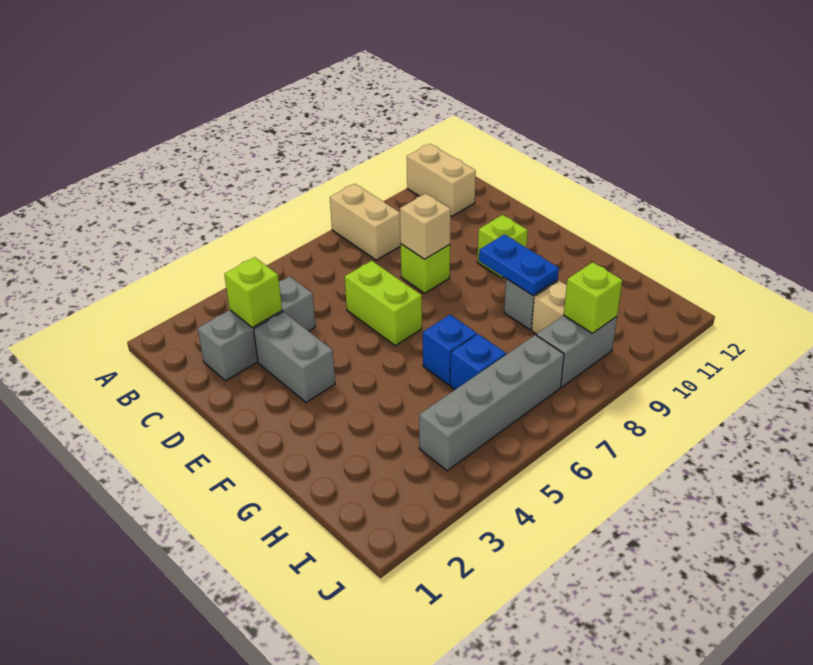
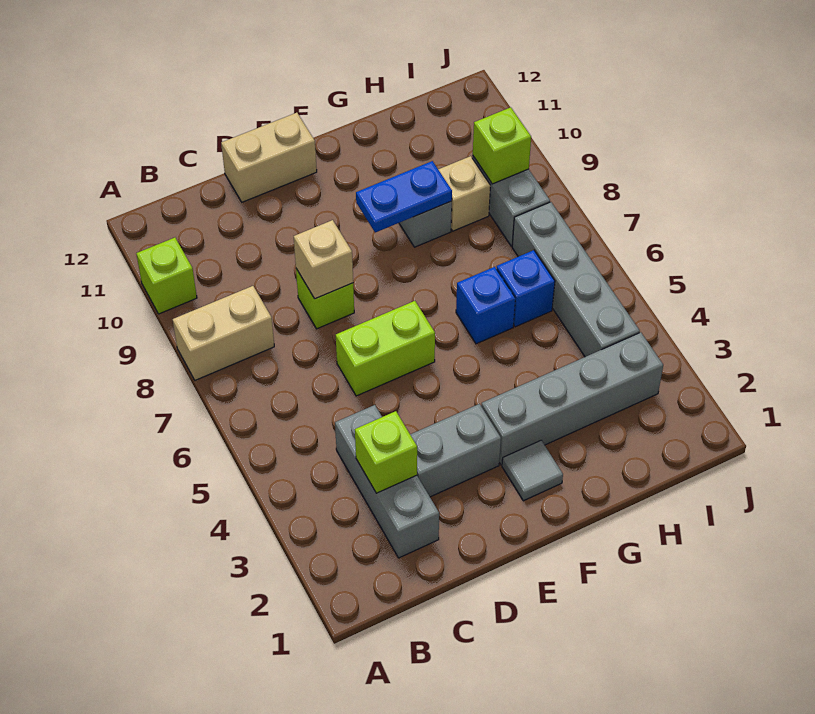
tan 1x2 brick [407,144,476,216] -> tan 1x2 brick moved to [221,113,317,202]
lime 1x1 brick [477,215,528,278] -> lime 1x1 brick moved to [136,238,197,314]
none -> grey 1x1 tile [502,441,563,501]
none -> grey 1x4 brick [481,332,663,465]

